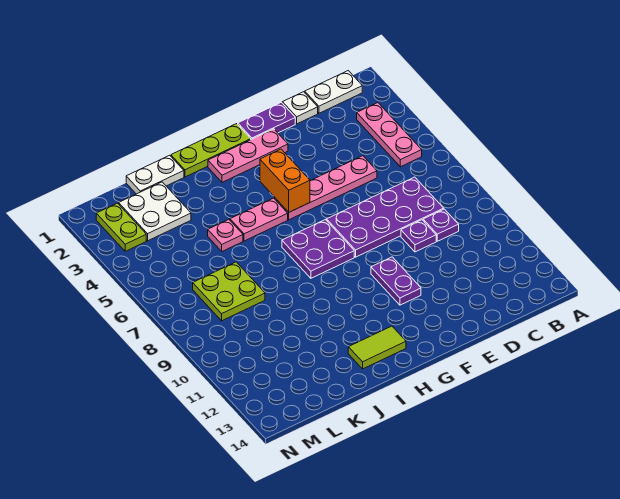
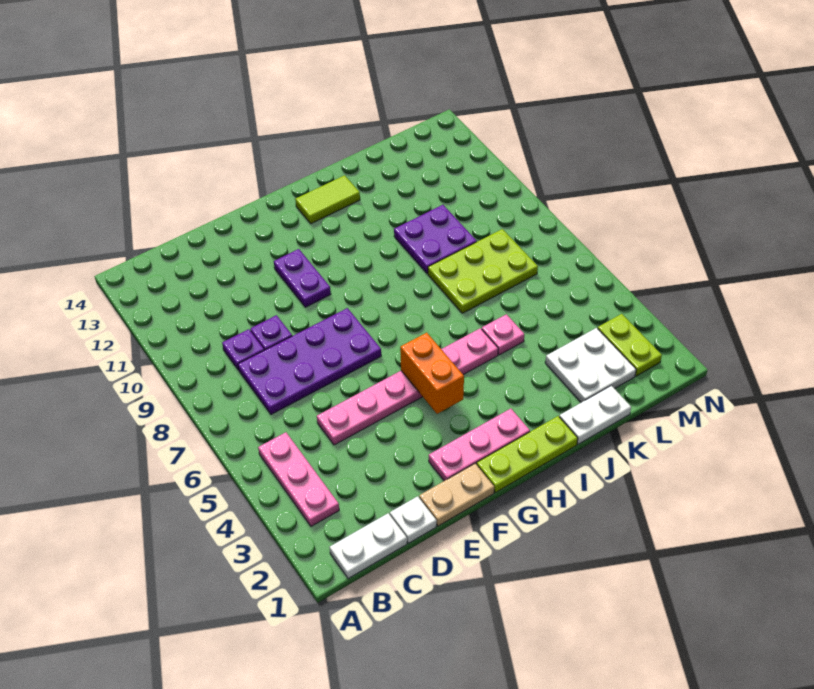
purple 1x2 plate [238,102,295,139] -> tan 1x2 plate [419,464,494,526]
purple 2x2 plate [282,220,354,278] -> purple 2x2 plate moved to [394,205,477,274]
lime 2x2 plate [193,262,265,321] -> lime 2x3 plate [428,229,538,313]

